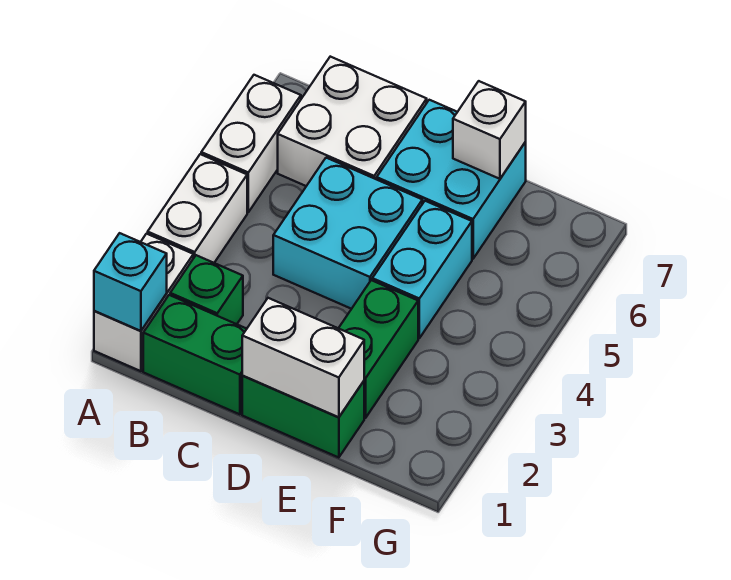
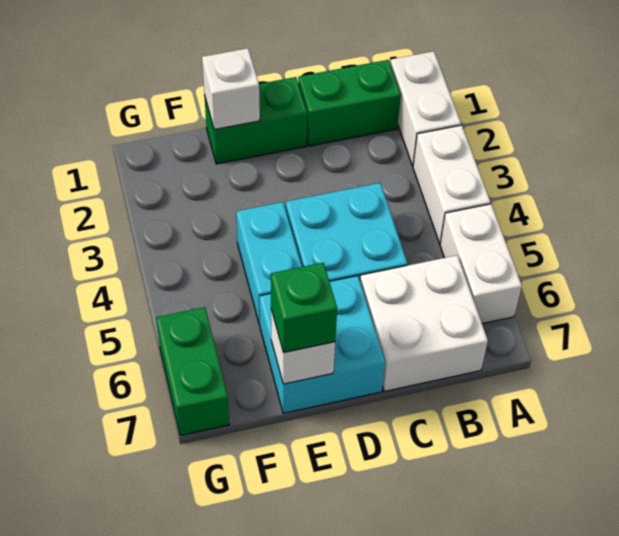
cyan 1x1 brick [94,233,167,331] -> none
green 1x1 brick [170,255,243,324] -> green 1x1 brick moved to [271,263,337,353]
white 1x2 brick [242,298,364,417] -> white 1x1 brick [202,48,260,130]
green 1x2 brick [339,280,418,418] -> green 1x2 brick moved to [156,307,229,436]

